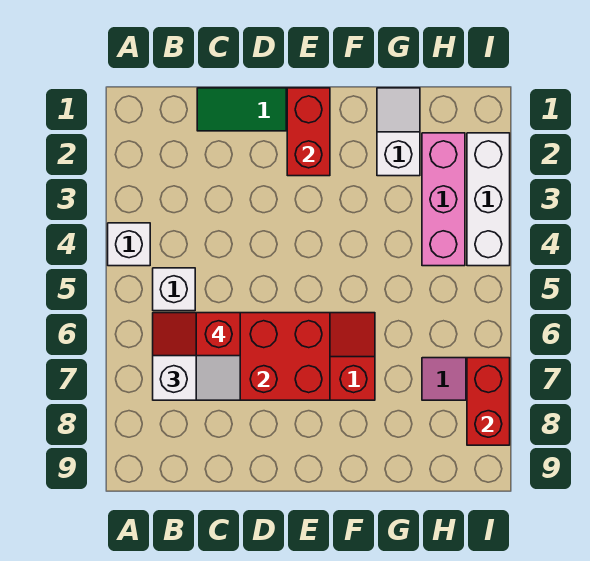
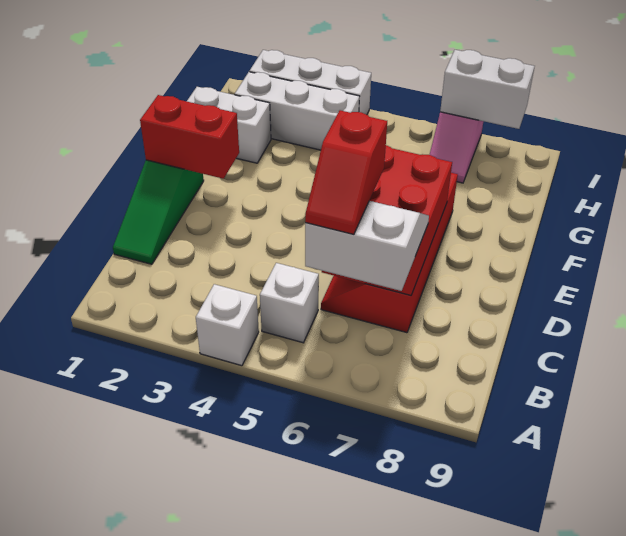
white 1x2 slope [377,88,420,176] -> white 1x2 brick [187,87,271,163]
pink 1x3 brick [422,133,465,266] -> white 1x3 brick [235,72,359,150]
red 1x2 brick [467,358,510,445] -> white 1x2 brick [440,50,535,129]

